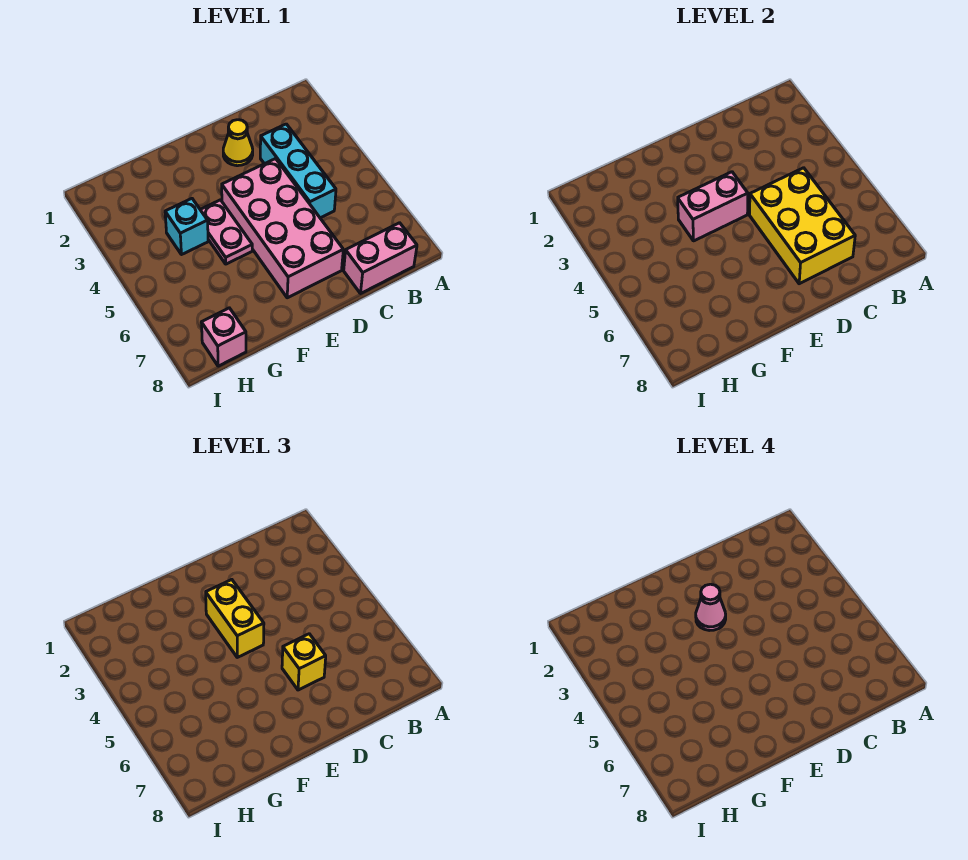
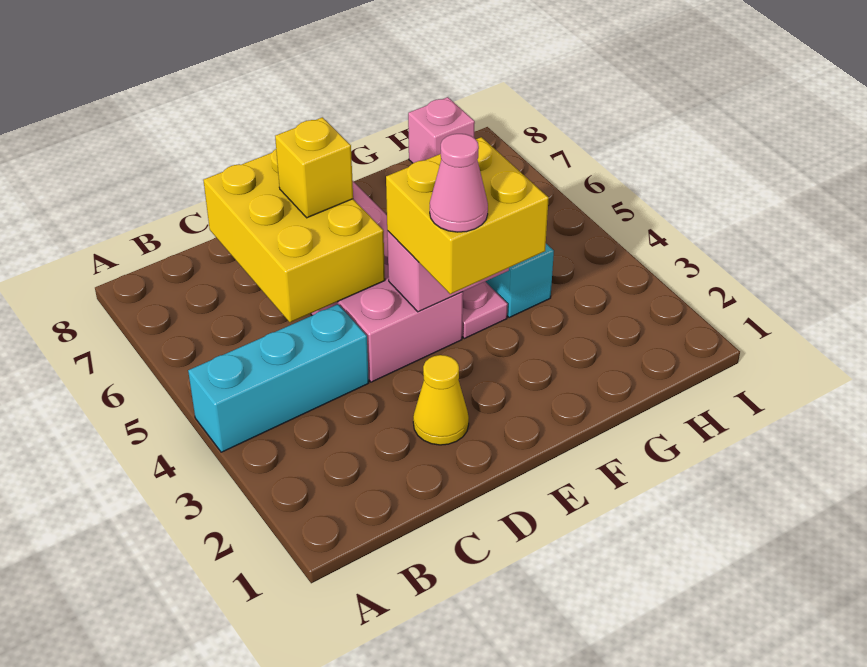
pink 1x2 brick [344,223,417,293] -> none
cyan 1x3 brick [260,124,336,218] -> cyan 1x3 brick turned to [188,304,369,452]
yellow 1x2 brick [206,580,264,657] -> yellow 2x2 brick [386,137,549,294]

